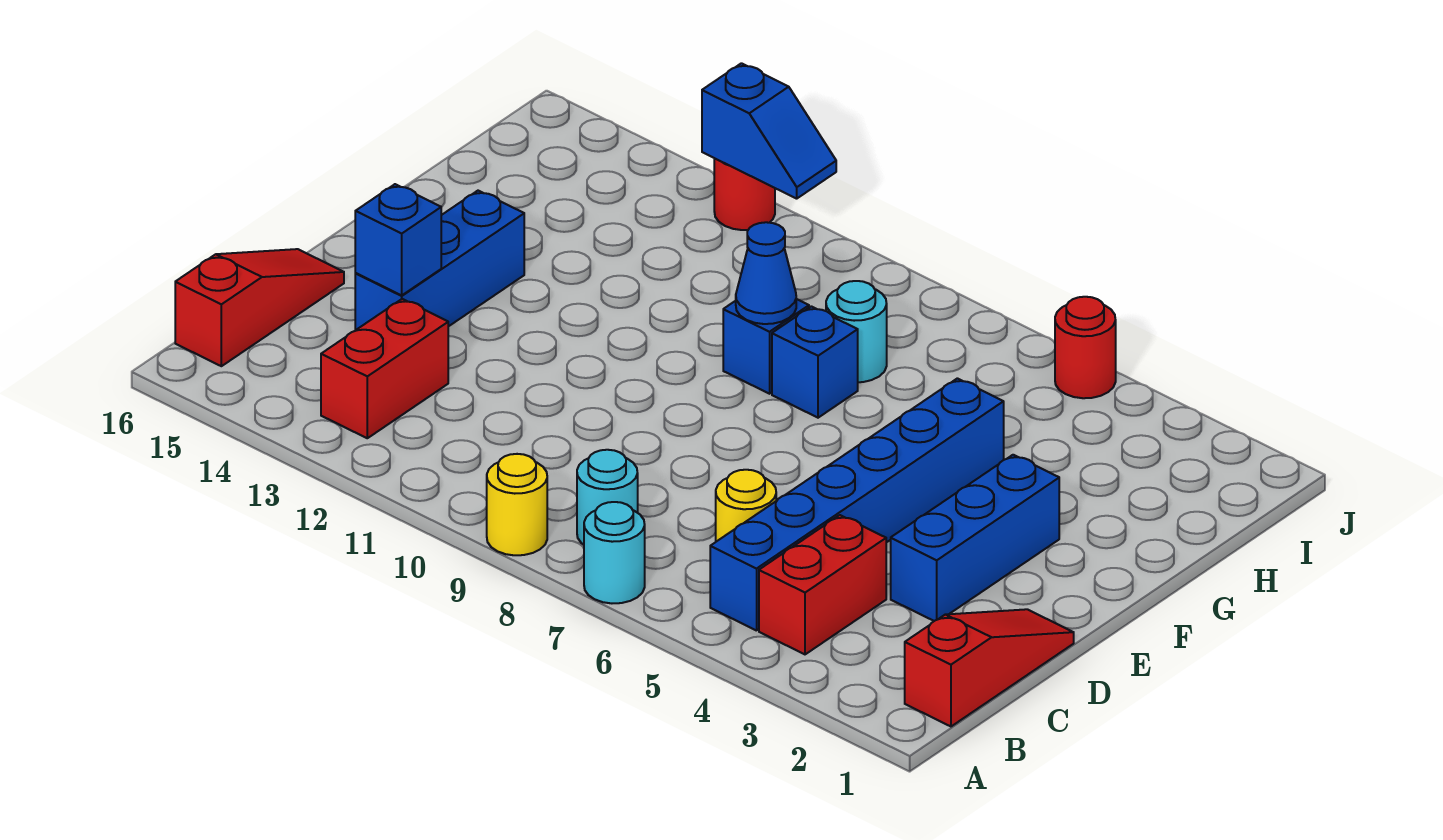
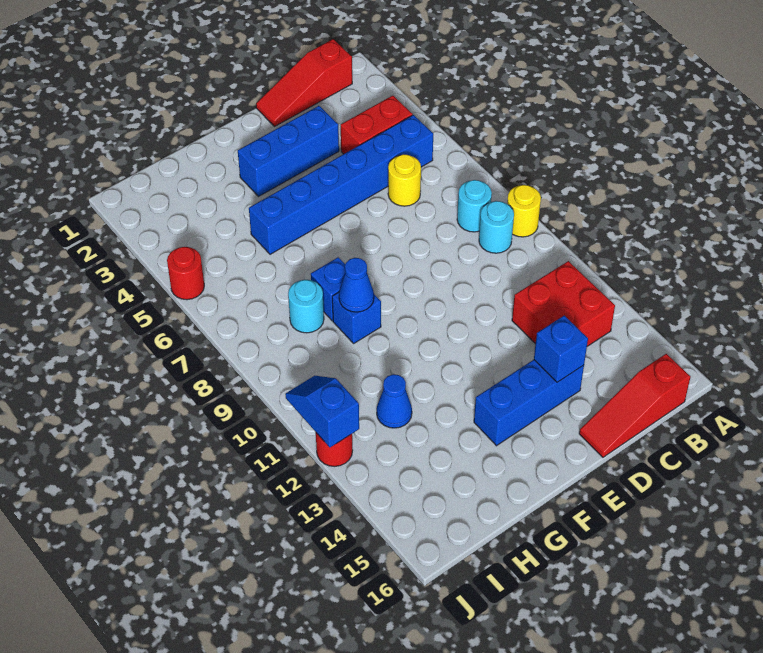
cyan 1x1 round brick [584,502,645,603] -> cyan 1x1 round brick moved to [479,201,514,253]
red 1x2 brick [321,299,448,438] -> red 2x2 brick [512,261,615,346]
none -> blue 1x1 cone [377,374,412,428]

